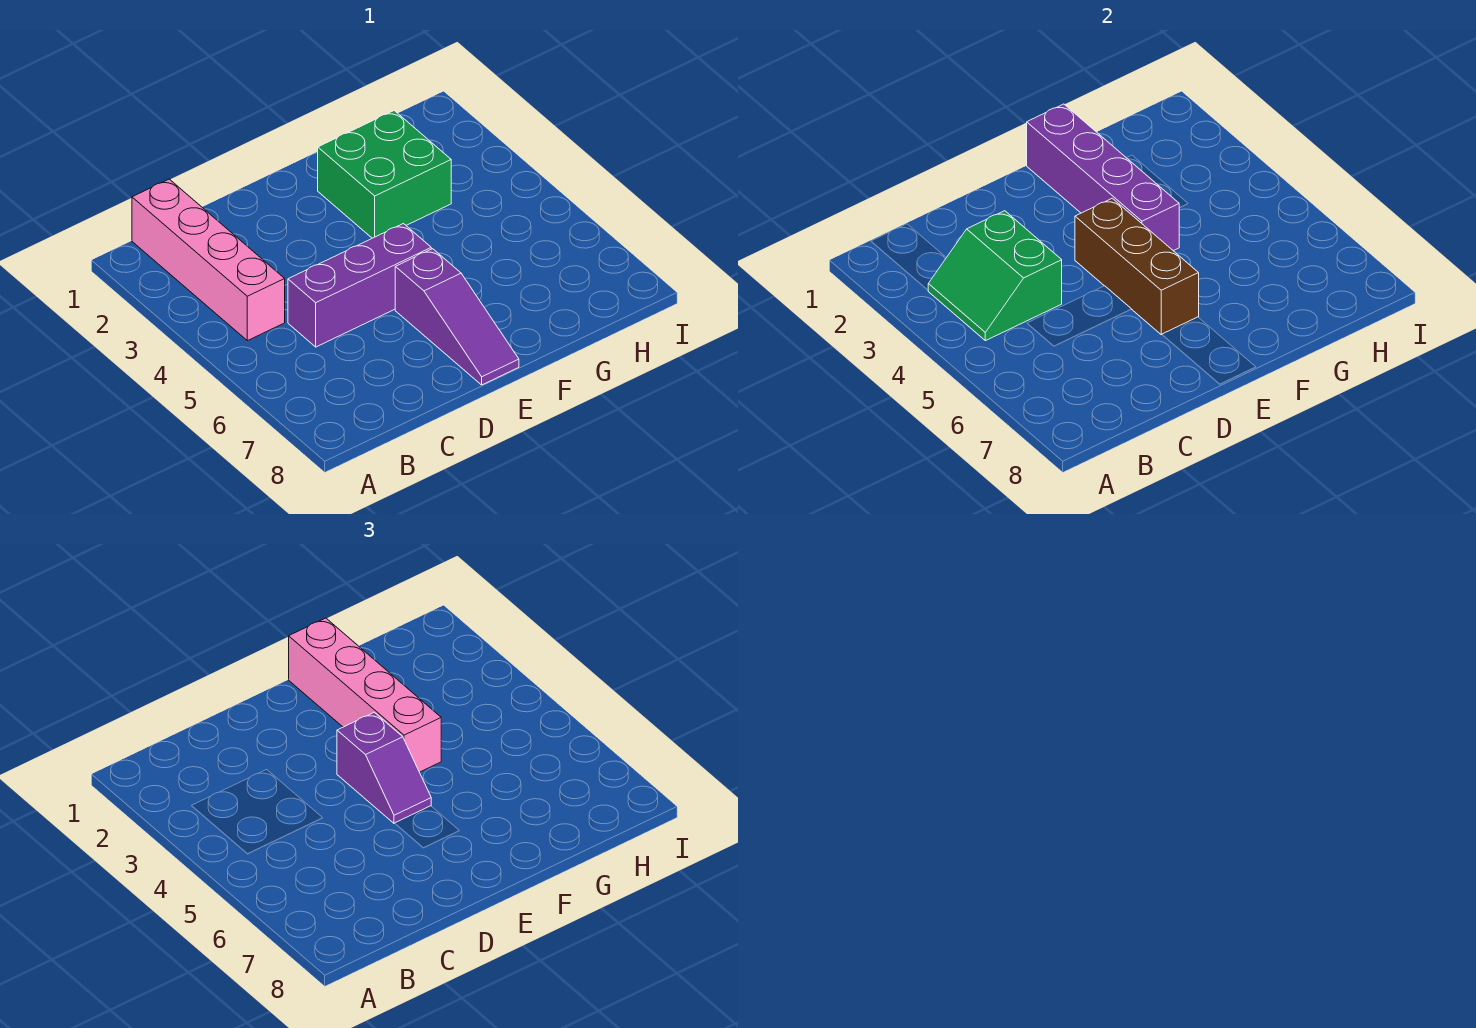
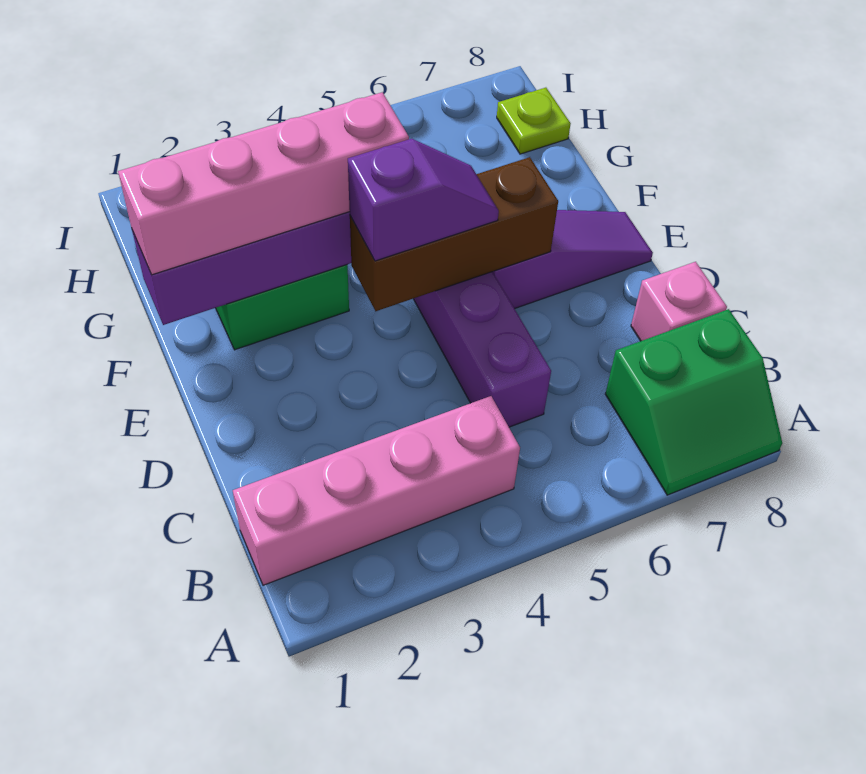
green 2x2 slope [928,211,1062,341] -> green 2x2 slope moved to [605,309,782,495]
none -> pink 1x1 brick [631,262,727,341]
none -> lime 1x1 plate [497,88,571,154]

